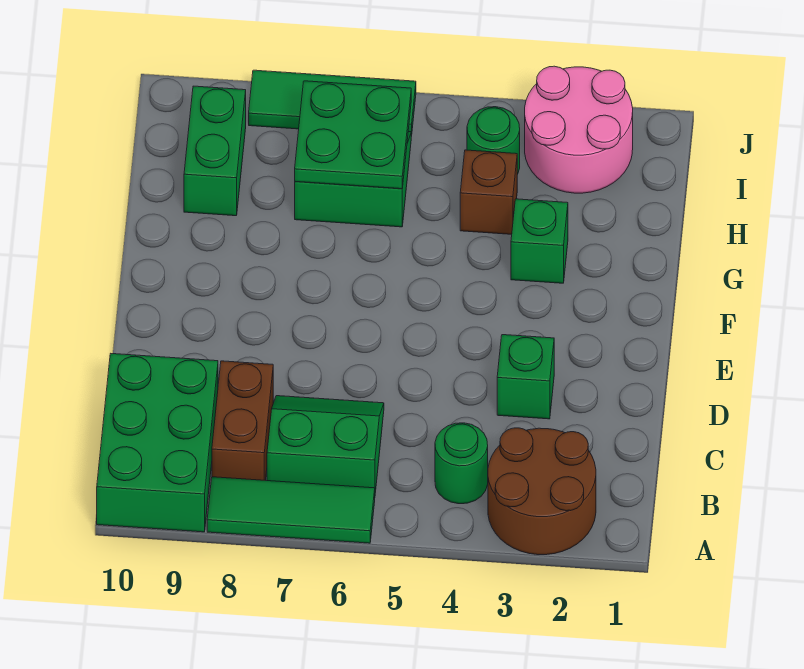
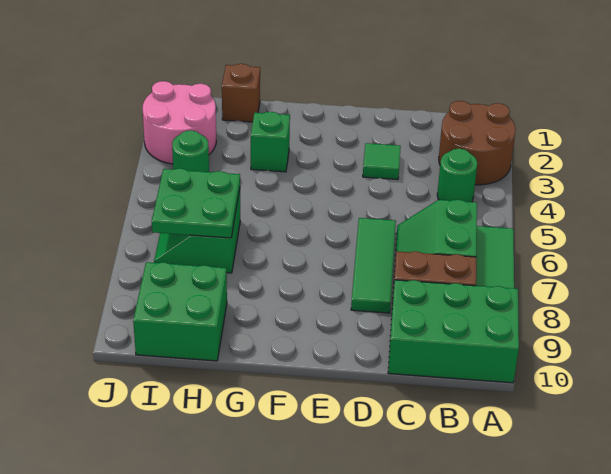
green 1x1 brick [497,335,554,419] -> green 1x1 tile [363,143,401,180]
brown 1x1 brick [460,150,517,234] -> brown 1x1 brick moved to [222,64,260,122]
green 1x2 brick [184,86,246,216] -> green 2x2 brick [133,262,227,361]
green 1x3 tile [249,70,416,136] -> green 1x3 tile moved to [351,218,396,313]

